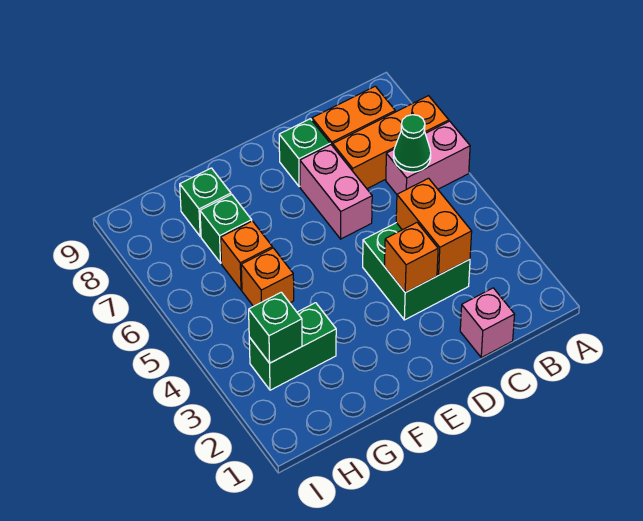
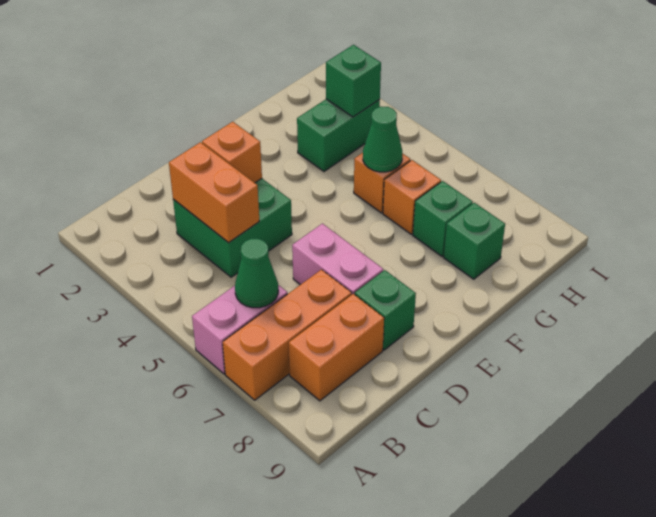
pink 1x1 brick [460,288,515,358] -> none
none -> green 1x1 cone [363,107,402,172]

